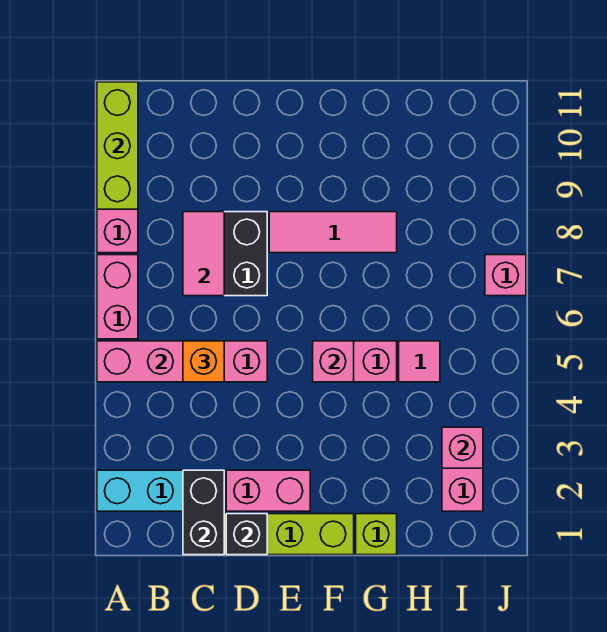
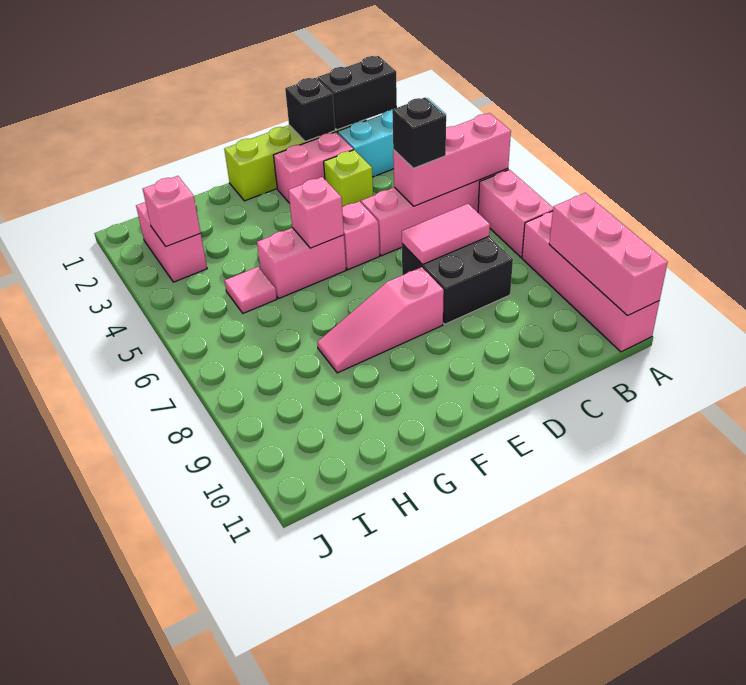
lime 1x3 brick [97,82,138,209] -> pink 1x3 brick [549,193,668,315]
black 1x2 brick [183,470,224,555] -> black 1x2 brick turned to [318,56,397,130]
orange 1x1 brick [183,341,224,382] -> black 1x1 brick [392,98,446,168]
pink 1x2 tile [183,212,224,296] -> pink 1x2 tile turned to [402,204,490,265]
pink 1x3 tile [269,212,397,253] -> pink 1x3 slope [317,267,444,373]
lime 1x1 brick [356,514,397,555] -> lime 1x1 brick moved to [324,150,373,207]
pink 1x1 brick [485,255,526,296] -> pink 1x1 brick moved to [342,201,380,270]

